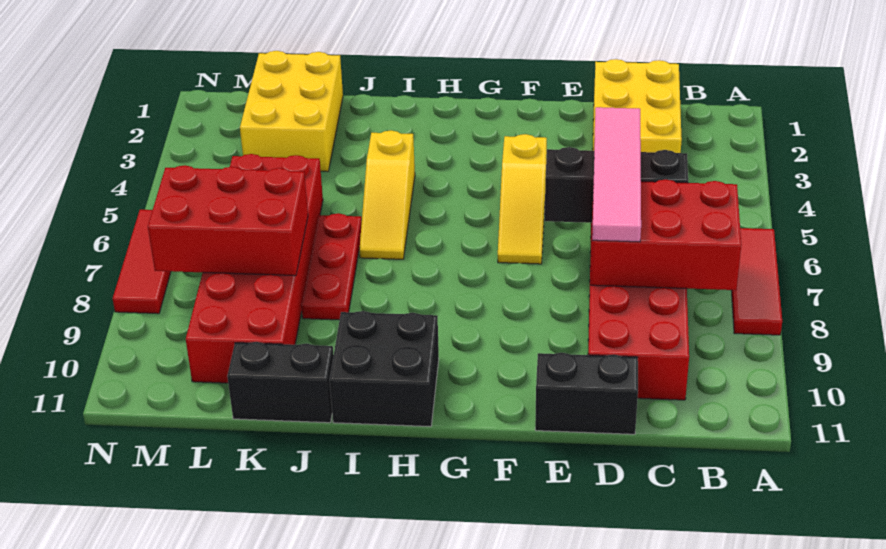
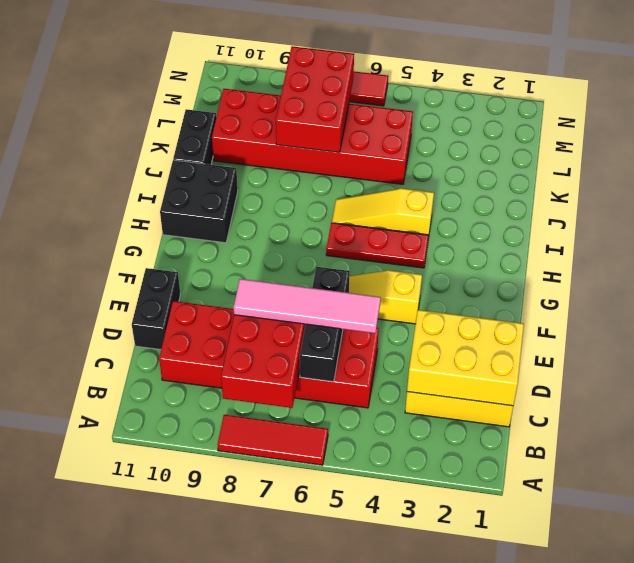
red 1x3 plate [301,213,362,320] -> red 1x3 plate moved to [326,223,429,268]
yellow 2x3 brick [240,51,343,172] -> yellow 2x3 brick moved to [407,310,524,406]

